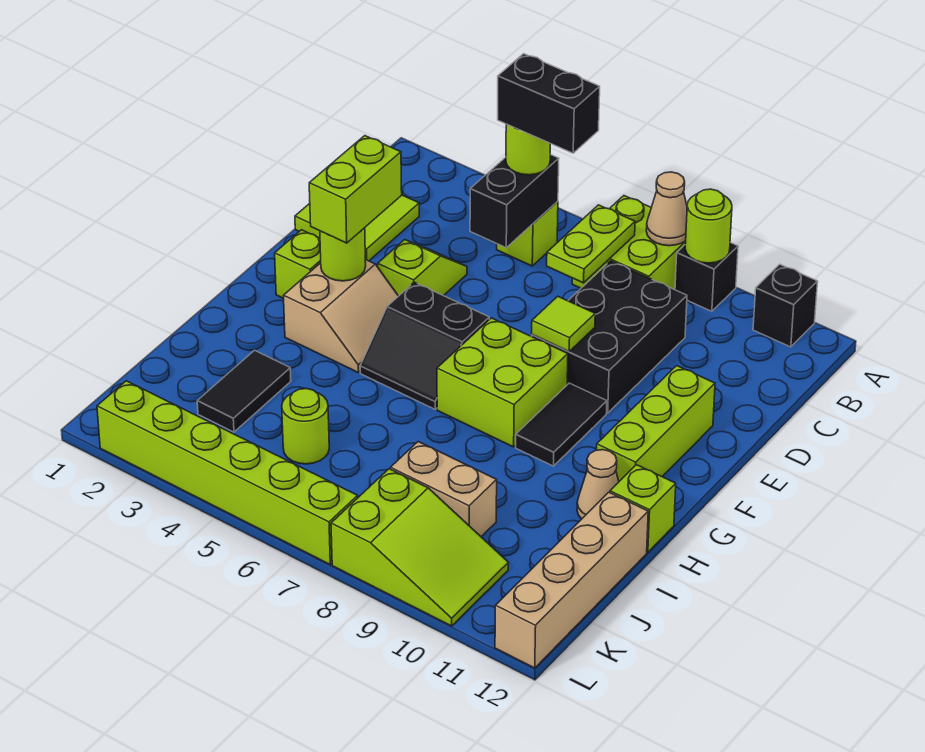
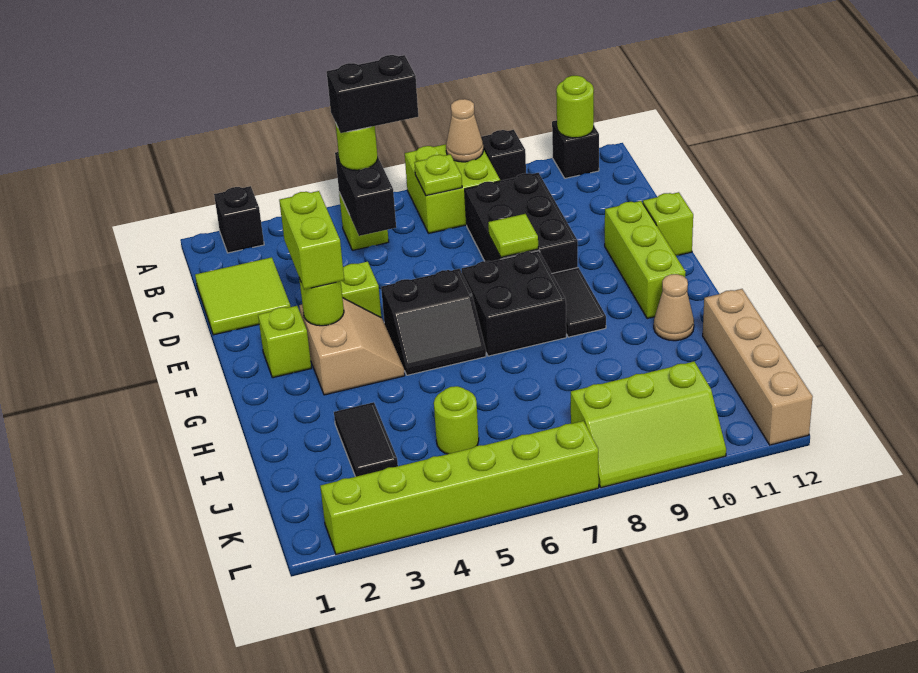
none -> black 1x1 brick [214,186,264,253]
lime 1x1 round brick [685,189,732,263] -> lime 1x1 round brick moved to [556,76,594,138]
lime 1x2 plate [547,205,635,283] -> lime 1x1 plate [414,154,462,196]
lime 2x2 brick [437,318,568,447] -> black 2x2 brick [462,251,566,356]
lime 1x1 brick [610,465,676,552] -> lime 1x1 brick moved to [643,192,693,256]
tan 1x2 brick [390,442,497,537] -> none
lime 2x3 slope [331,469,508,626] -> lime 2x3 slope turned to [571,361,726,488]

